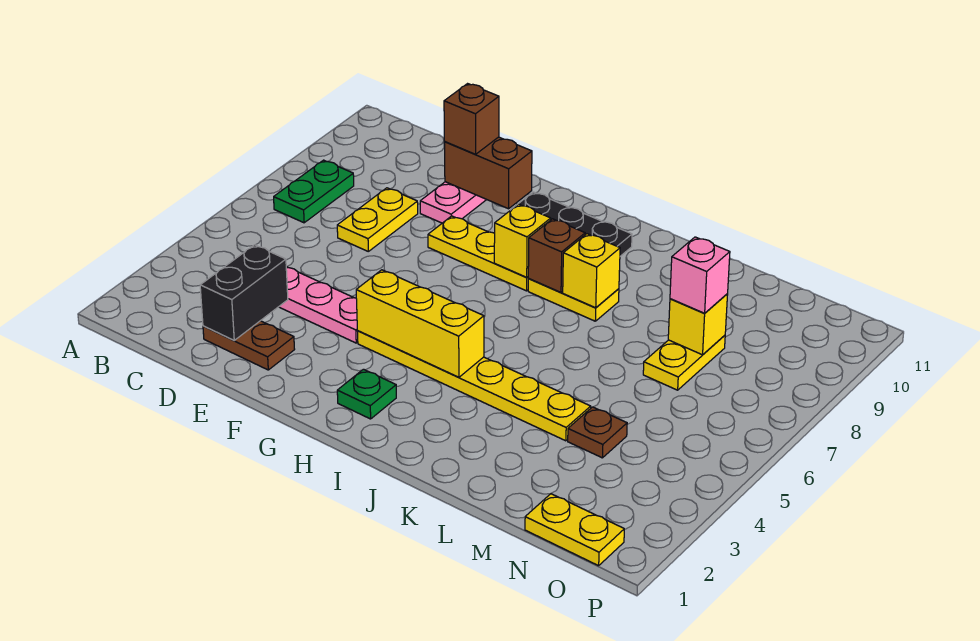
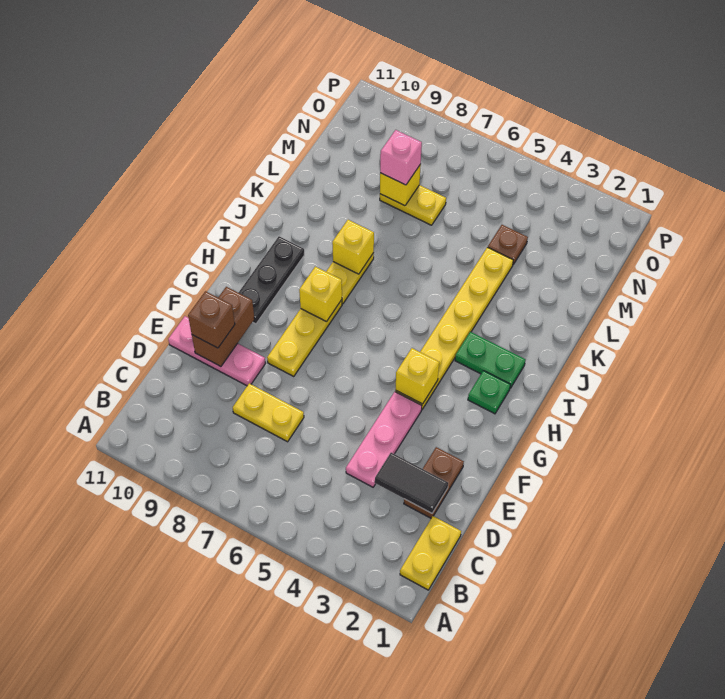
green 1x2 plate [274,160,354,223] -> green 1x2 plate moved to [455,332,526,388]
black 1x2 brick [200,245,288,340] -> black 1x2 tile [375,453,448,513]
yellow 1x3 brick [356,270,484,377] -> yellow 1x1 brick [395,348,439,404]
brown 1x1 brick [528,219,585,293] -> none
yellow 1x2 plate [525,494,624,566] -> yellow 1x2 plate moved to [400,516,461,590]

